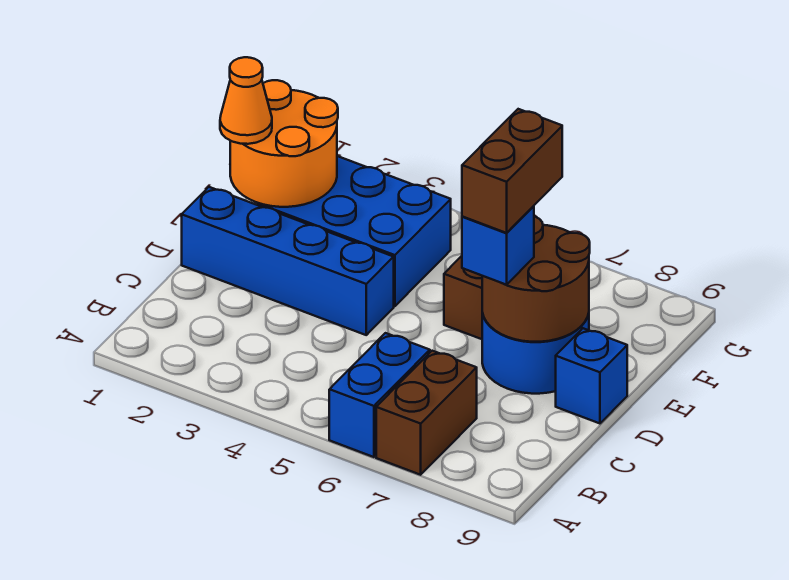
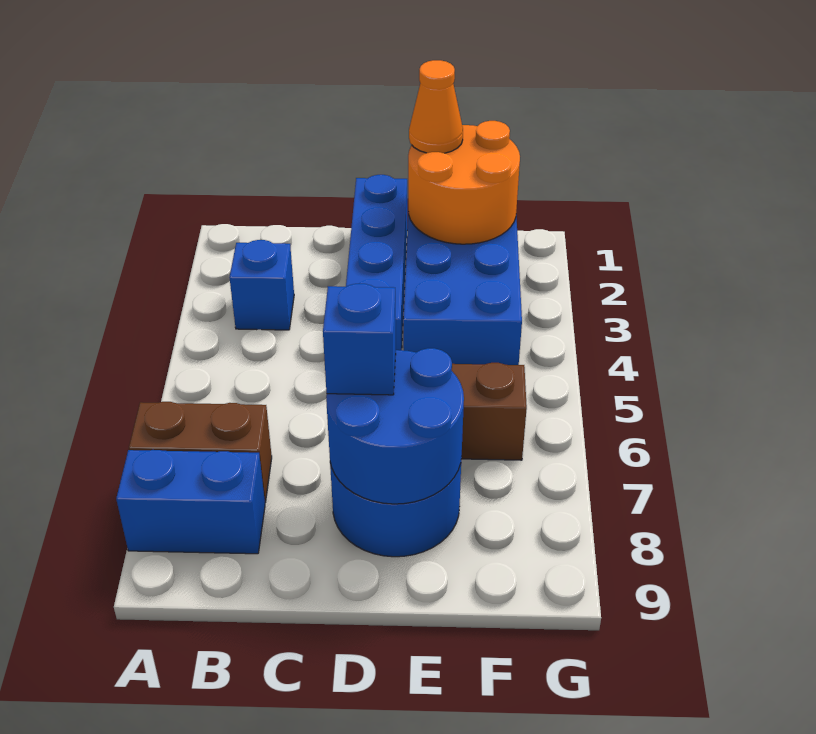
blue 1x2 brick [329,333,430,457] -> blue 1x2 brick moved to [116,450,265,554]
brown 2x2 round brick [482,216,590,342] -> blue 2x2 round brick [326,348,464,504]
brown 1x2 brick [462,109,562,233] -> none
blue 1x1 brick [556,328,627,423] -> blue 1x1 brick moved to [229,240,294,330]

